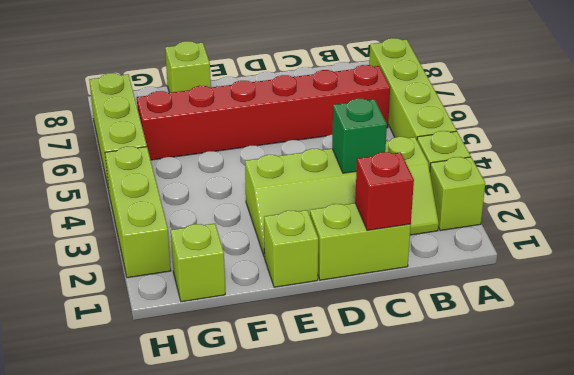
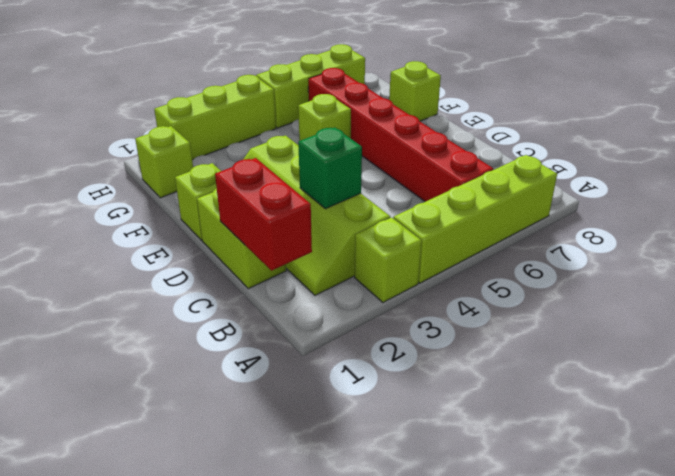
lime 1x1 brick [430,157,485,231] -> lime 1x1 brick moved to [298,94,351,141]
red 1x1 brick [355,152,414,230] -> red 1x2 brick [215,158,312,271]

